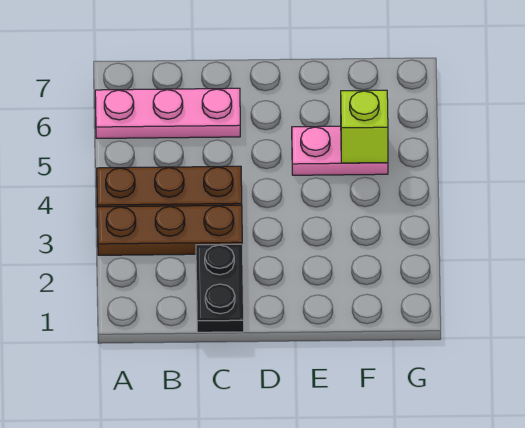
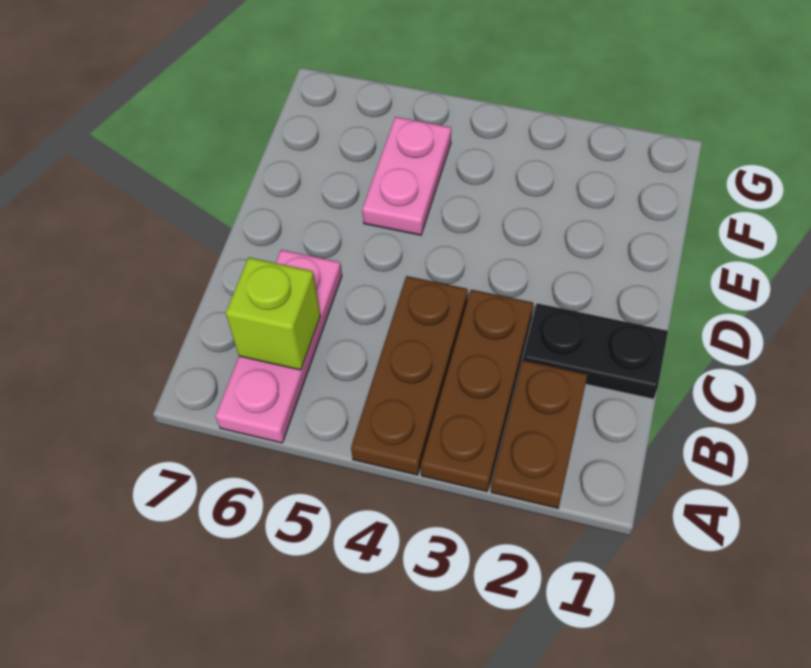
none -> brown 1x2 plate [491,360,588,508]
lime 1x1 brick [341,90,388,163] -> lime 1x1 brick moved to [226,257,320,370]

